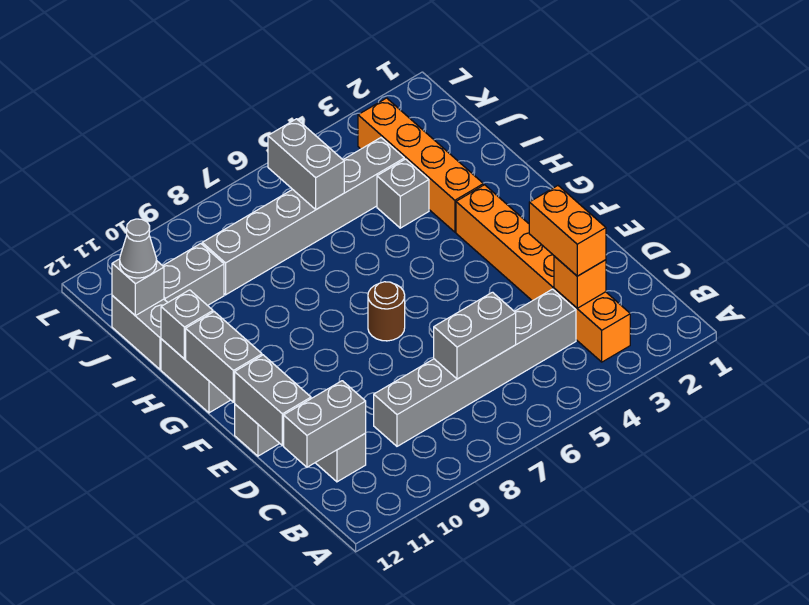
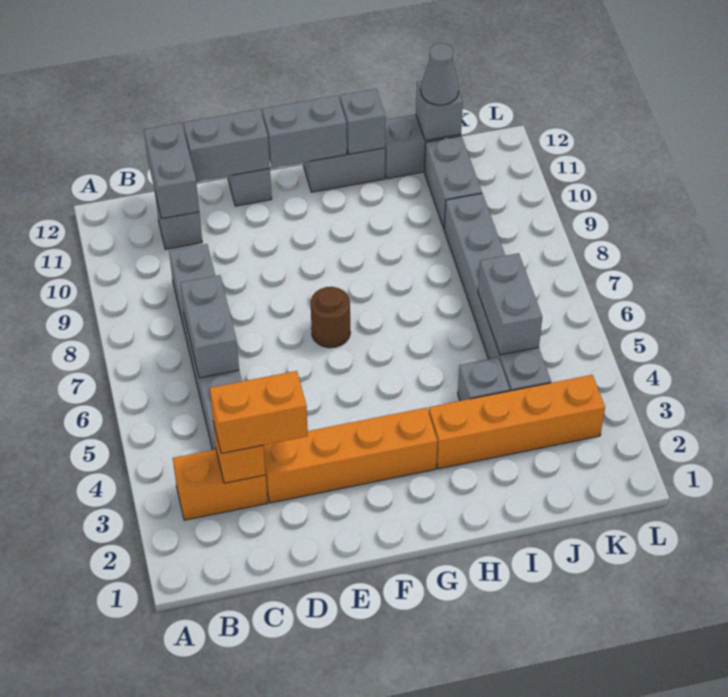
grey 1x2 brick [268,119,344,209] -> grey 1x2 brick turned to [478,253,542,355]

